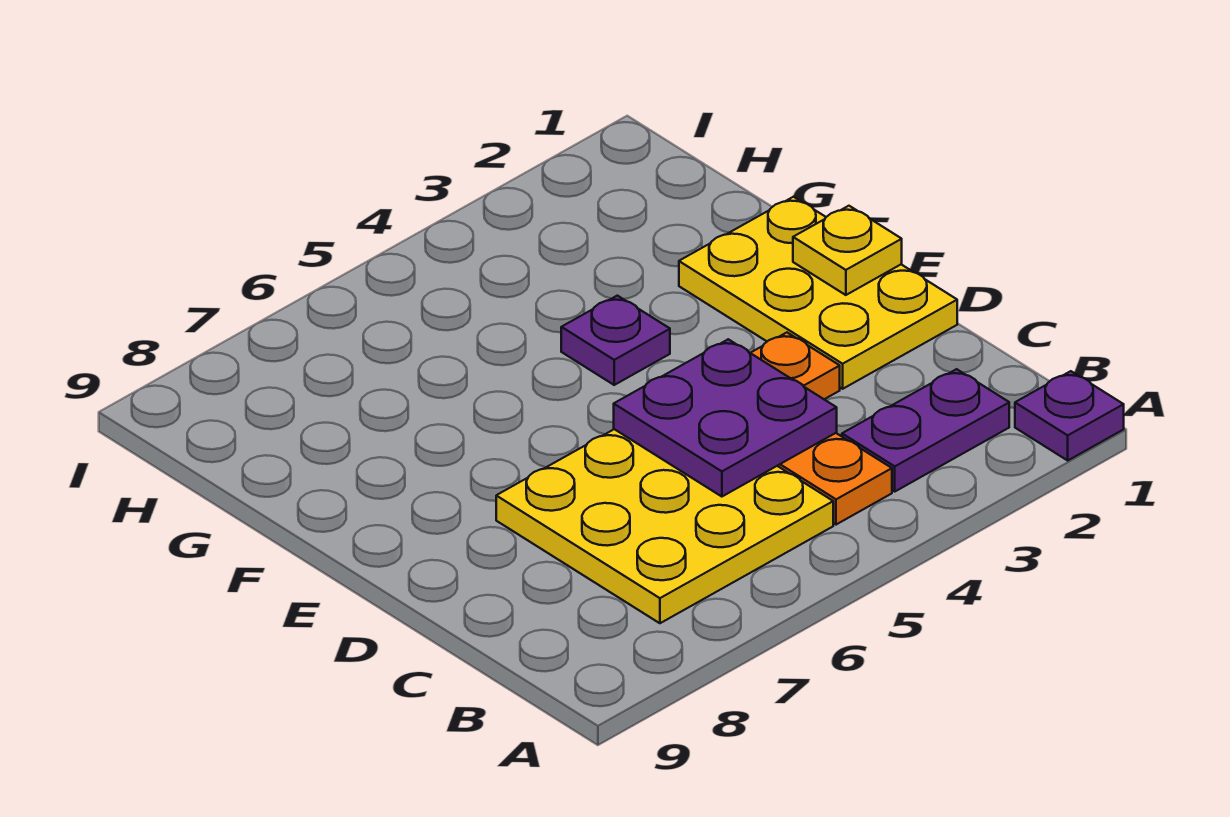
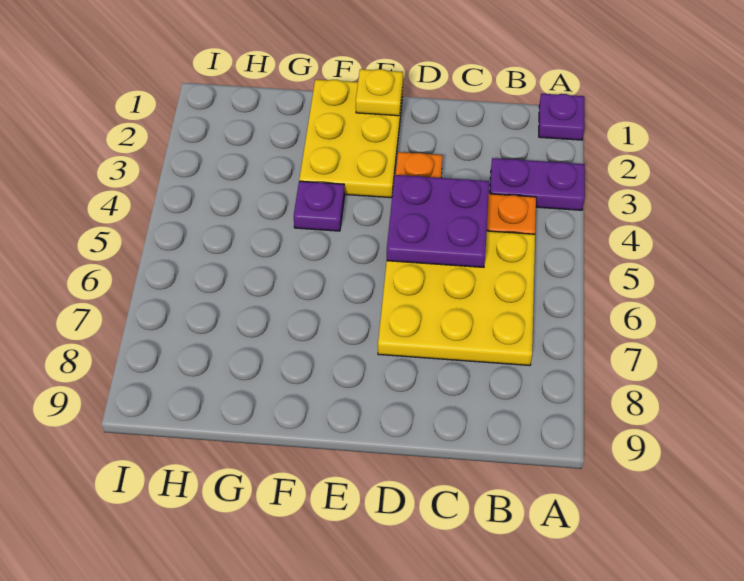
purple 1x2 plate [842,369,1009,491] -> purple 1x2 plate turned to [490,158,585,210]
yellow 2x3 plate [679,197,957,389] -> yellow 2x3 plate turned to [299,79,403,198]

